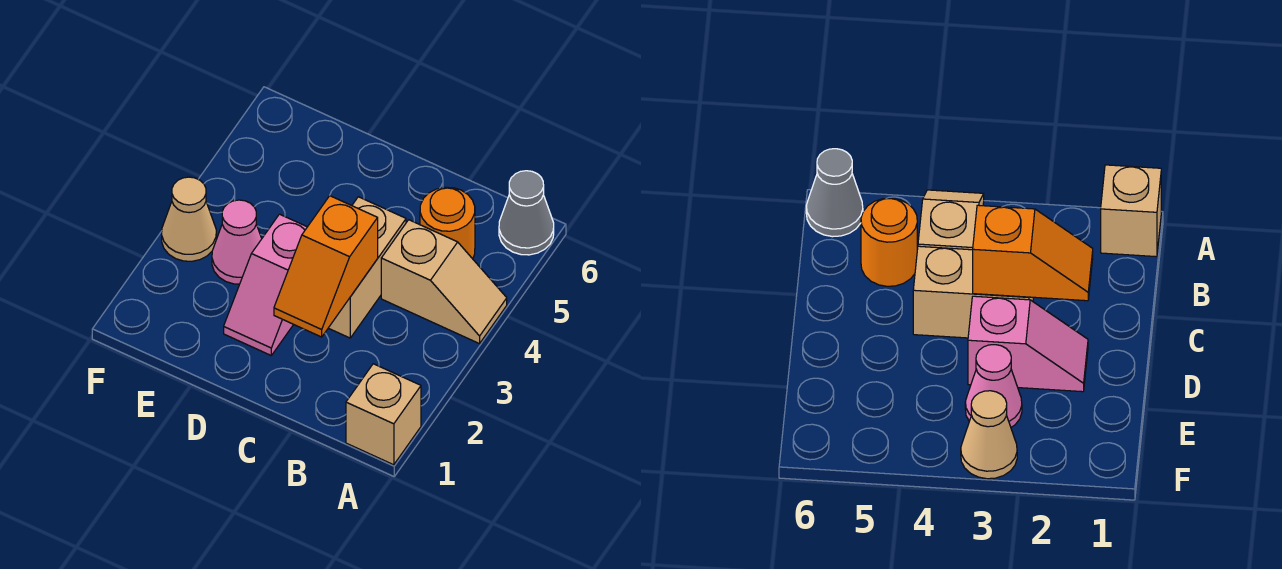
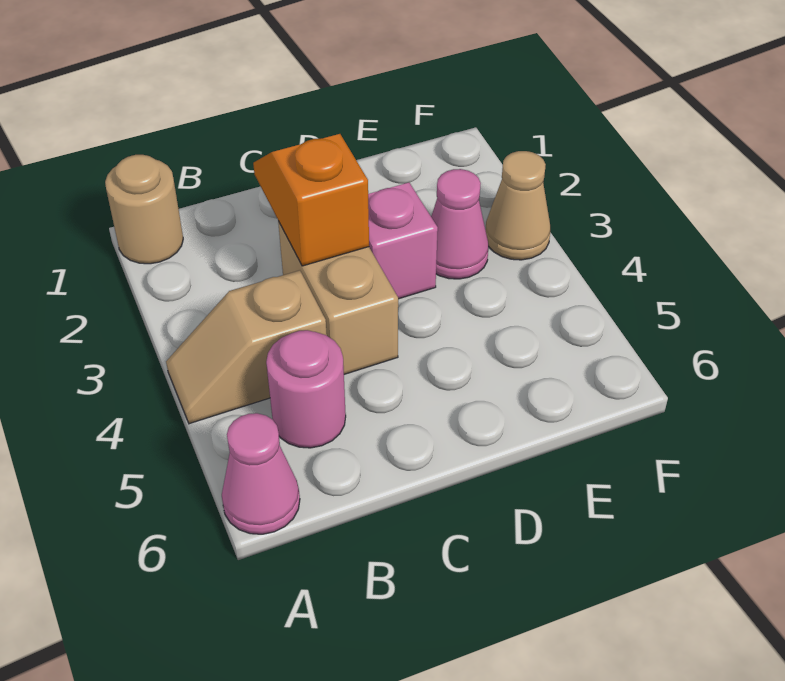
tan 1x1 brick [346,364,421,465] -> tan 1x1 round brick [105,155,183,264]
grey 1x1 cone [499,171,554,255] -> pink 1x1 cone [222,413,300,534]
orange 1x1 round brick [420,187,475,259] -> pink 1x1 round brick [266,330,346,448]

